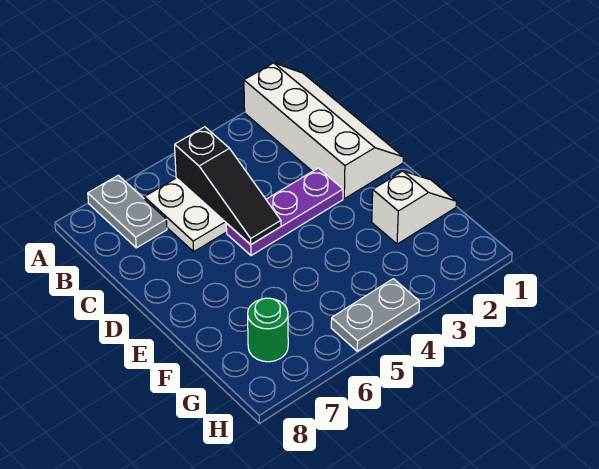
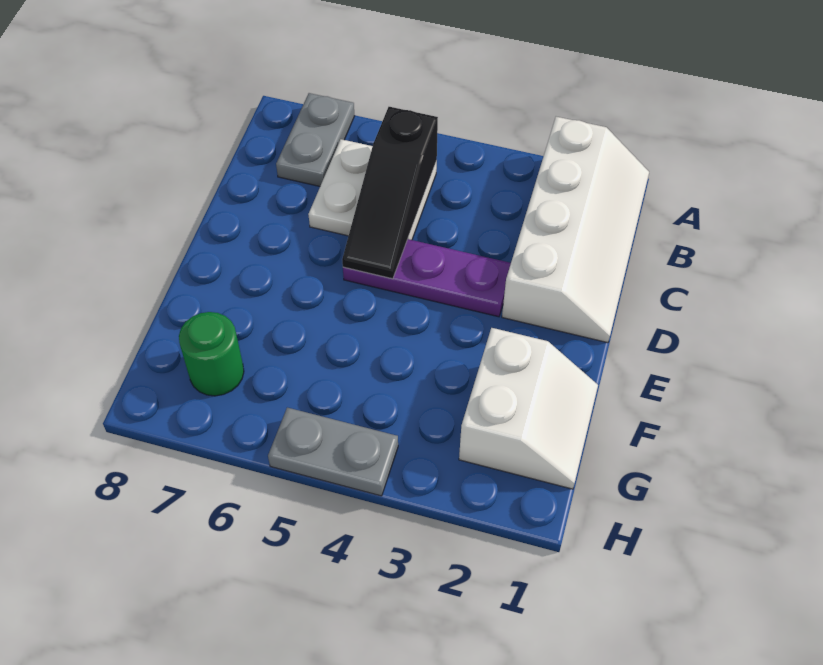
white 1x2 slope [372,171,457,244] -> white 2x2 slope [459,328,598,489]

